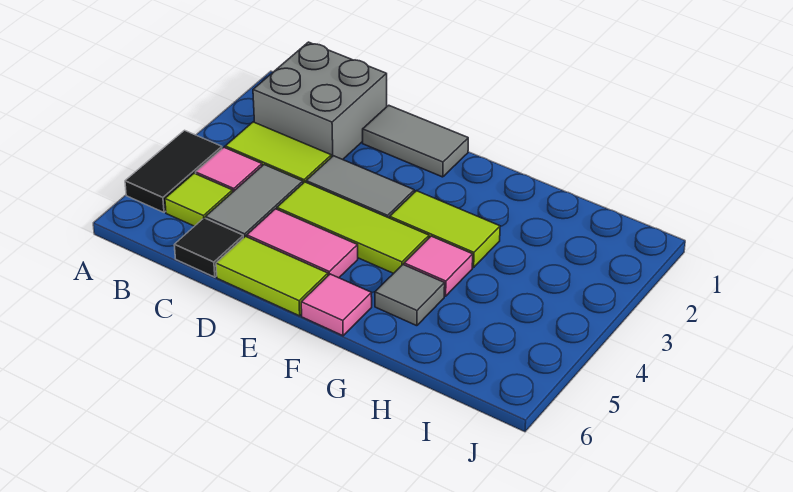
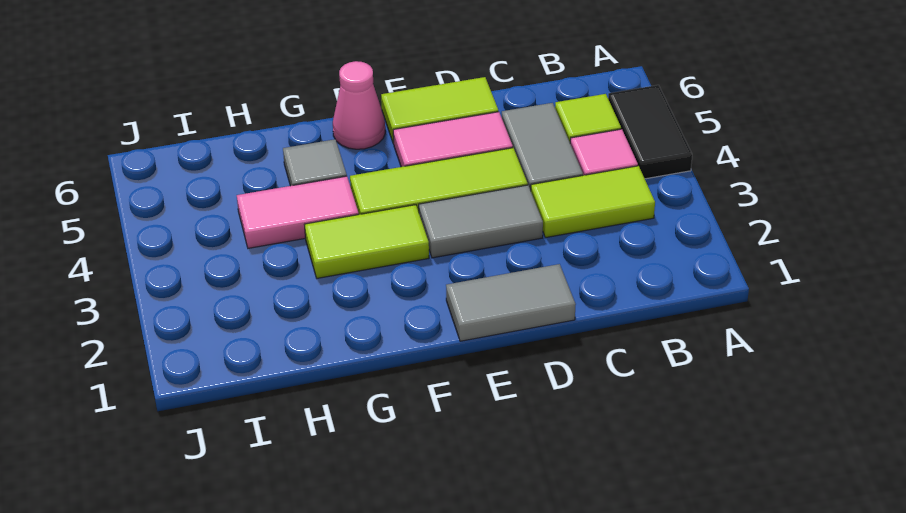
grey 2x2 brick [253,42,387,160] -> none
black 1x1 tile [174,218,243,277] -> none
pink 1x1 tile [301,274,372,336] -> pink 1x1 cone [333,61,385,149]
pink 1x1 tile [404,236,473,296] -> pink 1x2 tile [237,176,359,248]

